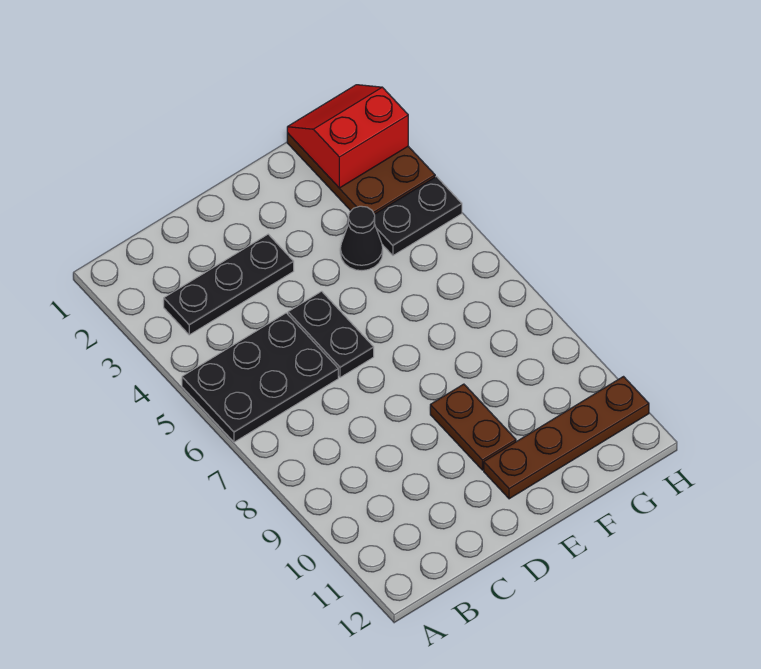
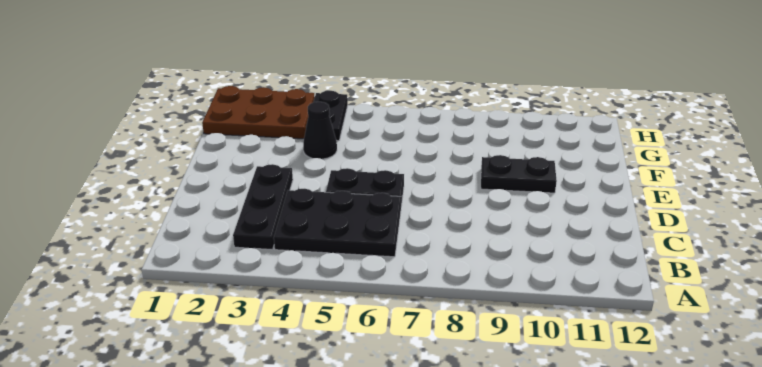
black 2x3 plate [182,313,338,442] -> black 2x3 plate turned to [274,189,401,257]
brown 1x2 plate [430,384,516,470] -> black 1x2 plate [481,155,557,193]
brown 1x4 plate [484,377,649,499] -> none
red 2x2 slope [287,85,408,188] -> none

